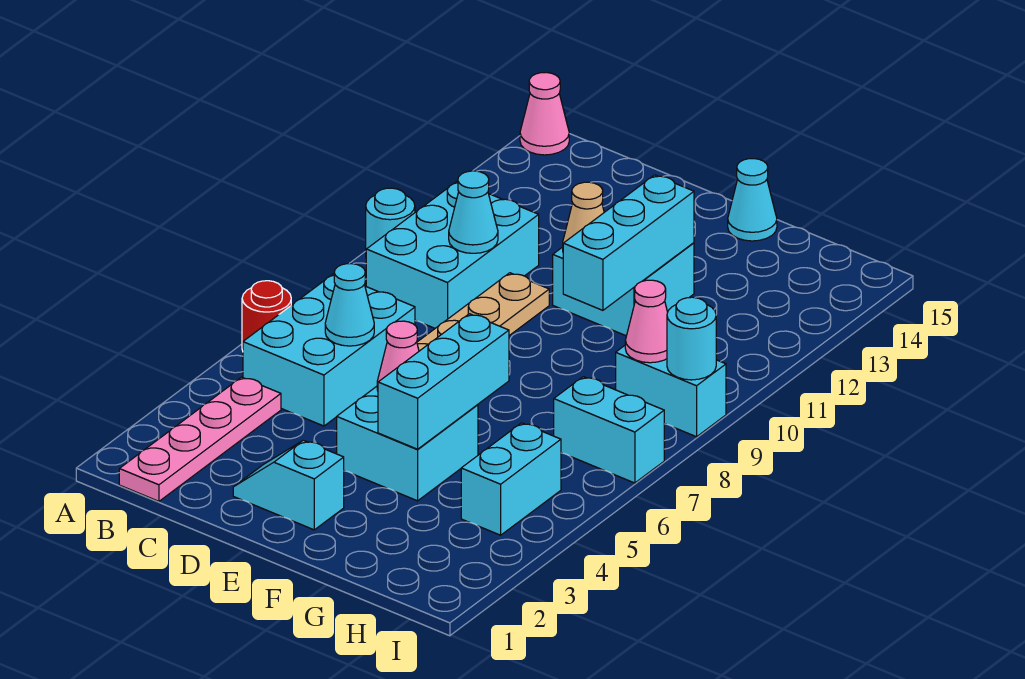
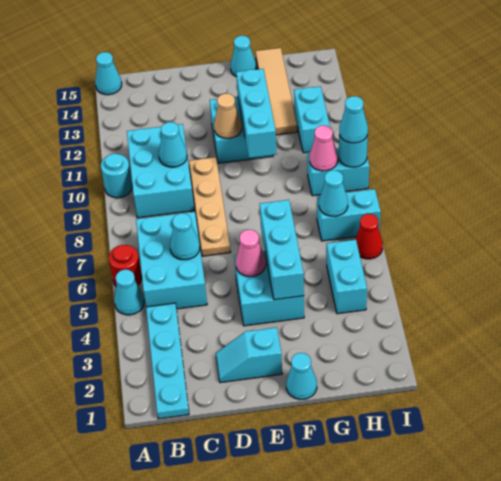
none -> cyan 1x1 cone [114,270,144,315]
pink 1x1 cone [520,72,569,155] -> cyan 1x1 cone [95,52,122,95]
pink 1x4 plate [119,377,281,501] -> cyan 1x4 plate [146,303,189,419]
none -> cyan 1x1 cone [286,353,317,399]
none -> tan 1x4 tile [256,48,297,135]
none -> cyan 1x1 cone [319,170,348,216]
none -> cyan 1x2 brick [294,86,330,153]
none -> red 1x1 cone [355,214,383,259]
none -> cyan 1x1 cone [339,96,368,143]

